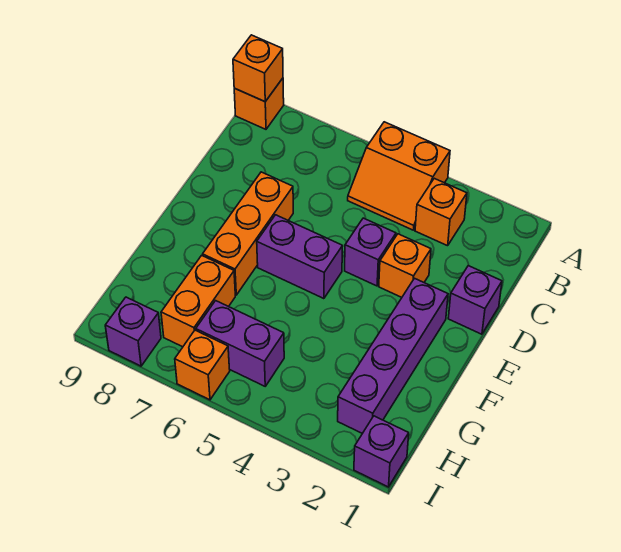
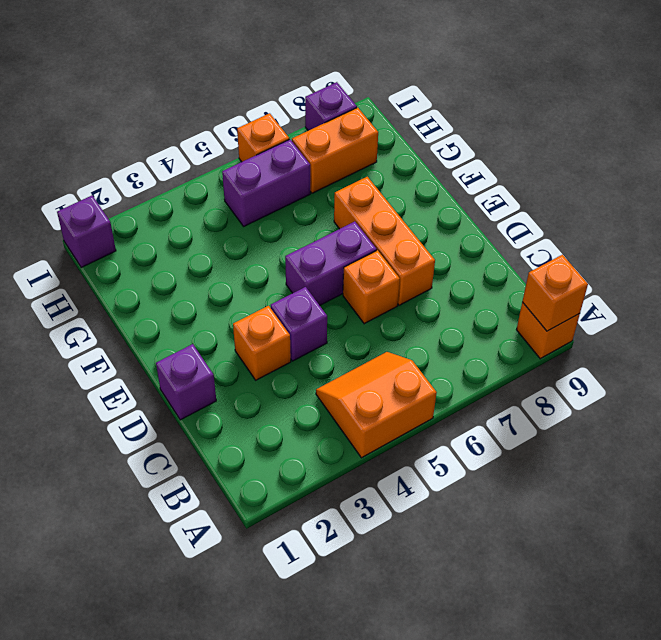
orange 1x1 brick [415,178,467,246] -> orange 1x1 brick moved to [343,250,400,324]
purple 1x4 brick [338,278,448,433] -> none
orange 1x2 brick [161,255,235,347] -> orange 1x2 brick turned to [292,108,378,193]

